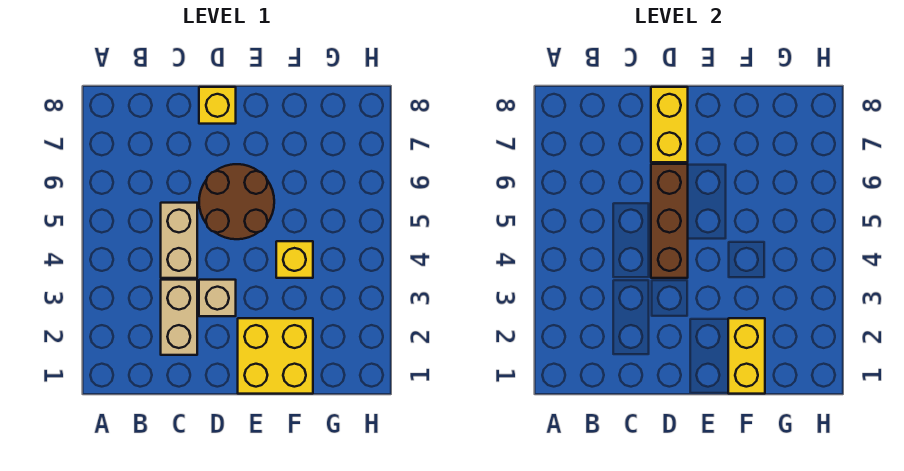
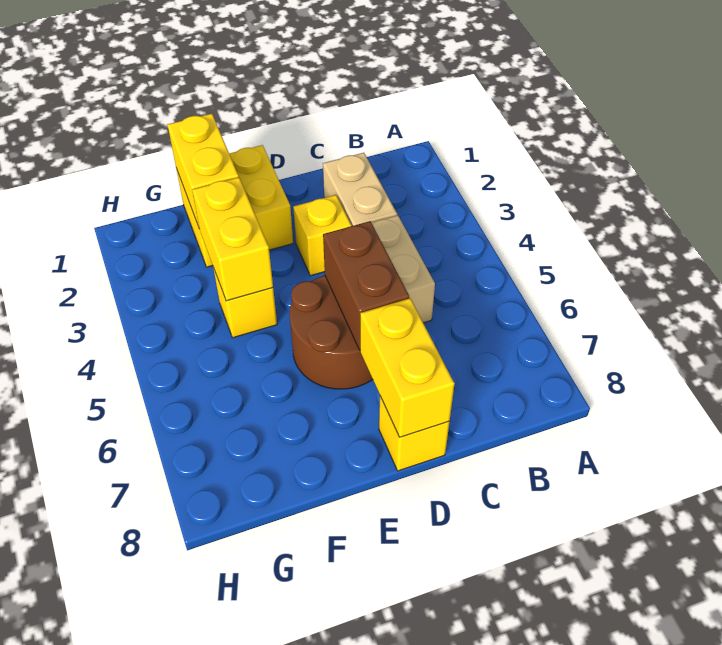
tan 1x1 brick [199,280,236,316] -> yellow 1x1 brick [293,195,352,276]
brown 1x3 brick [651,164,688,278] -> brown 1x2 brick [323,221,409,350]
none -> yellow 1x2 brick [192,177,273,301]

